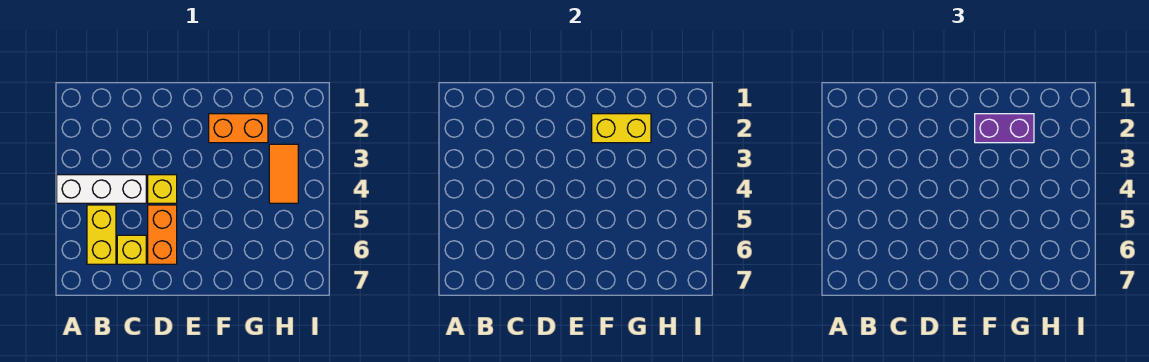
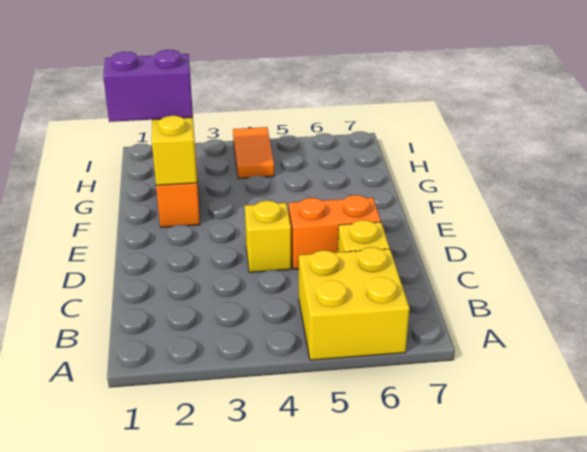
white 1x3 brick [57,175,146,203] -> none
yellow 1x2 brick [87,205,116,264] -> yellow 2x2 brick [299,247,410,360]
purple 1x2 brick [975,114,1034,143] -> purple 1x2 brick turned to [103,50,193,122]
orange 1x2 tile [269,144,298,203] -> orange 1x2 tile turned to [233,127,274,179]

